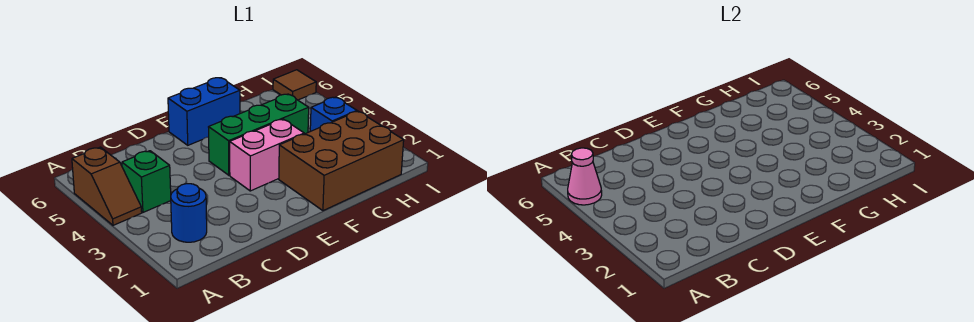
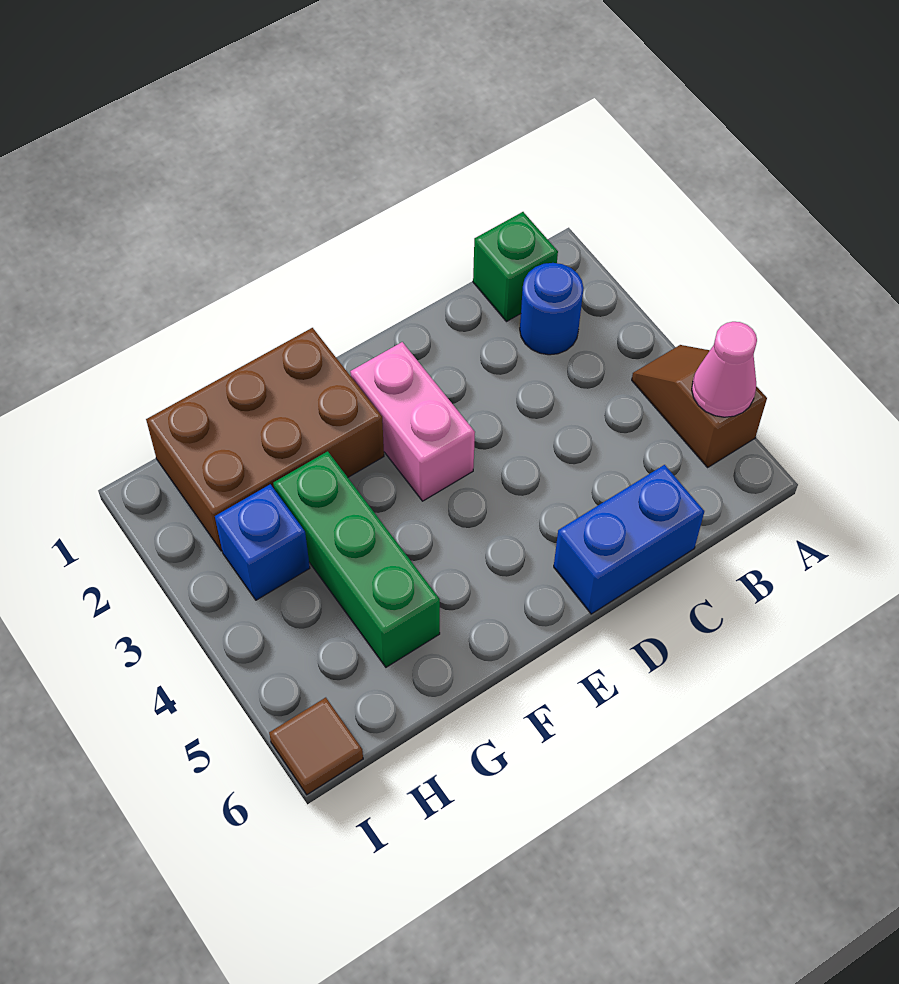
green 1x1 brick [122,151,171,212] -> green 1x1 brick moved to [473,212,558,322]
pink 1x2 brick [230,119,304,191] -> pink 1x2 brick turned to [350,342,475,501]
green 1x3 brick [209,94,309,175] -> green 1x3 brick turned to [273,451,440,667]
blue 1x2 brick [168,78,240,145] -> blue 1x2 brick moved to [554,465,704,614]

